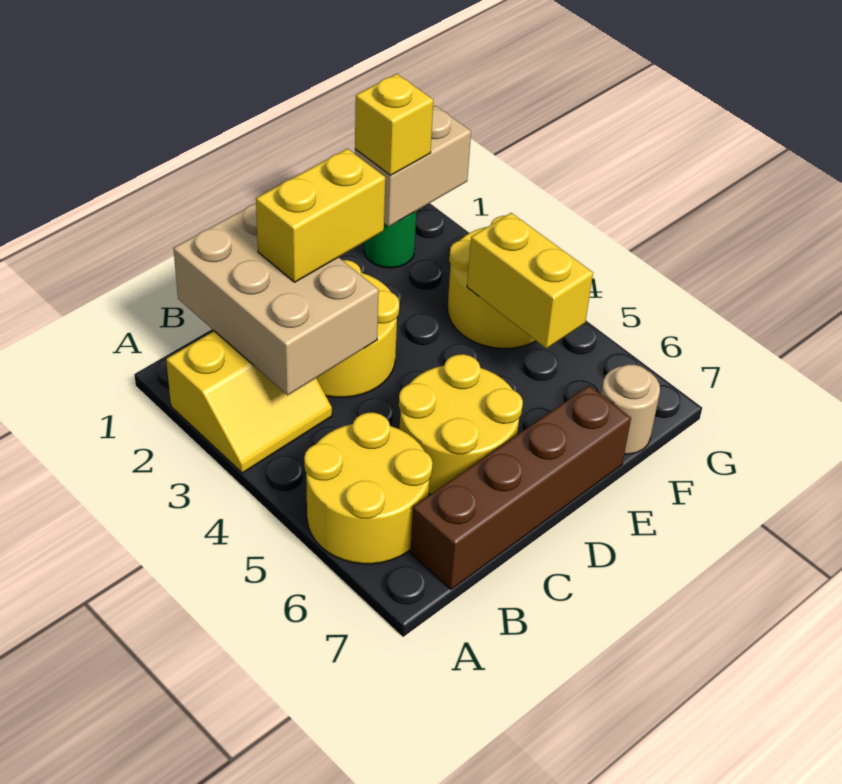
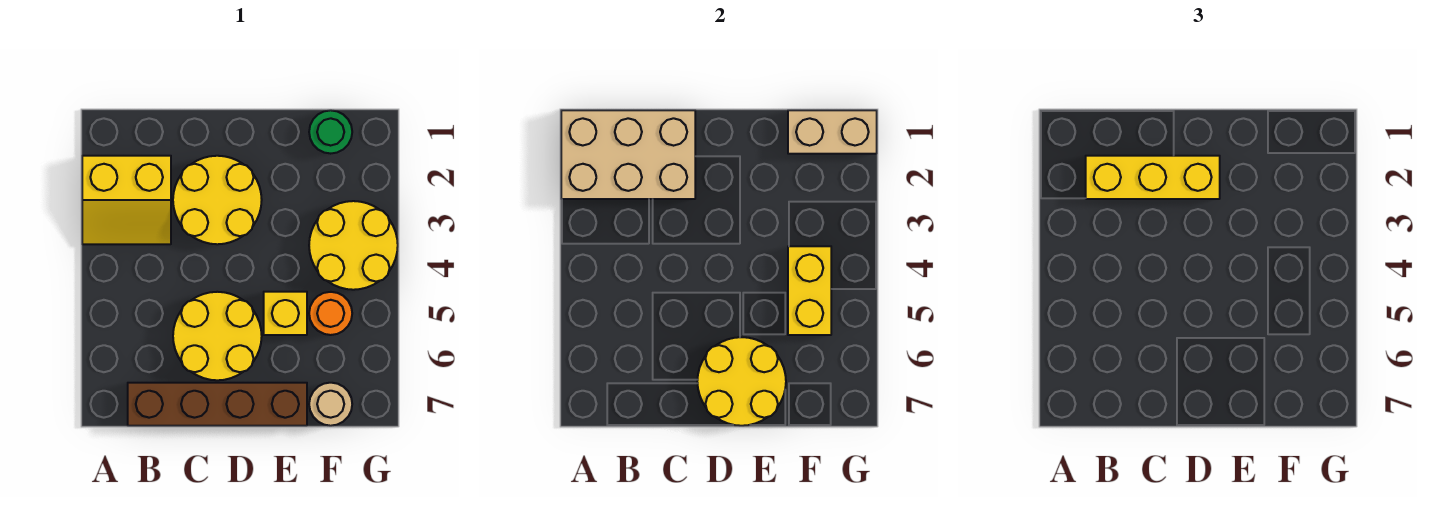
yellow 2x2 round brick [304,413,433,564] -> yellow 2x2 round brick moved to [697,337,786,426]
tan 2x3 brick [173,203,379,395] -> tan 2x3 brick turned to [561,110,695,199]
yellow 1x2 brick [256,149,385,282] -> yellow 1x3 brick [1086,156,1220,199]
yellow 1x1 brick [355,74,433,175] -> yellow 1x1 brick moved to [264,292,307,335]
none -> orange 1x1 round brick [309,292,352,335]

